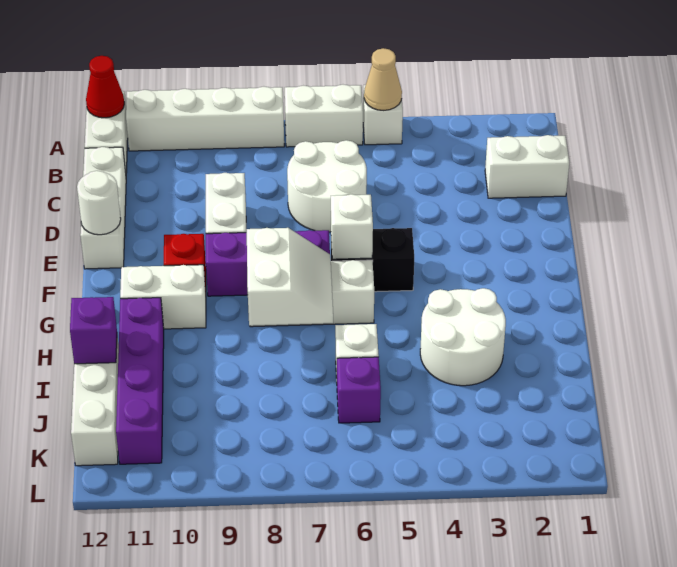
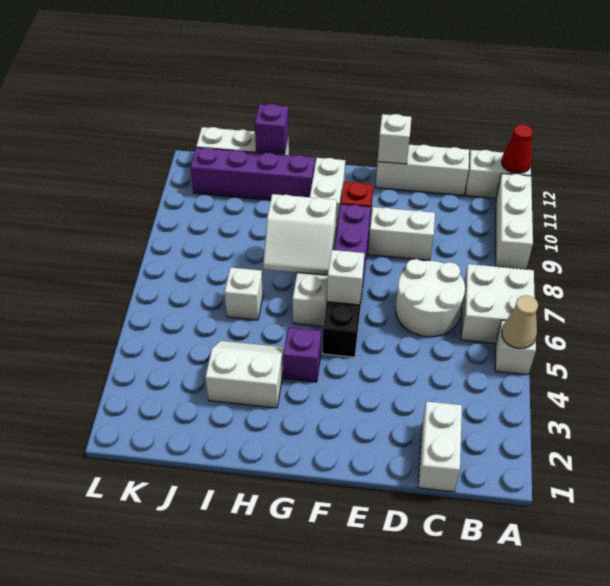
white 1x2 brick [285,85,363,147] -> white 2x2 brick [461,264,535,343]
white 1x4 brick [126,87,284,151] -> white 1x3 brick [496,174,533,269]
white 1x1 round brick [77,171,121,235] -> white 1x1 brick [378,114,411,164]
white 2x2 round brick [420,288,506,386] -> white 2x2 slope [205,341,284,408]
purple 1x1 brick [337,357,381,423] -> purple 1x1 brick moved to [283,327,321,382]

